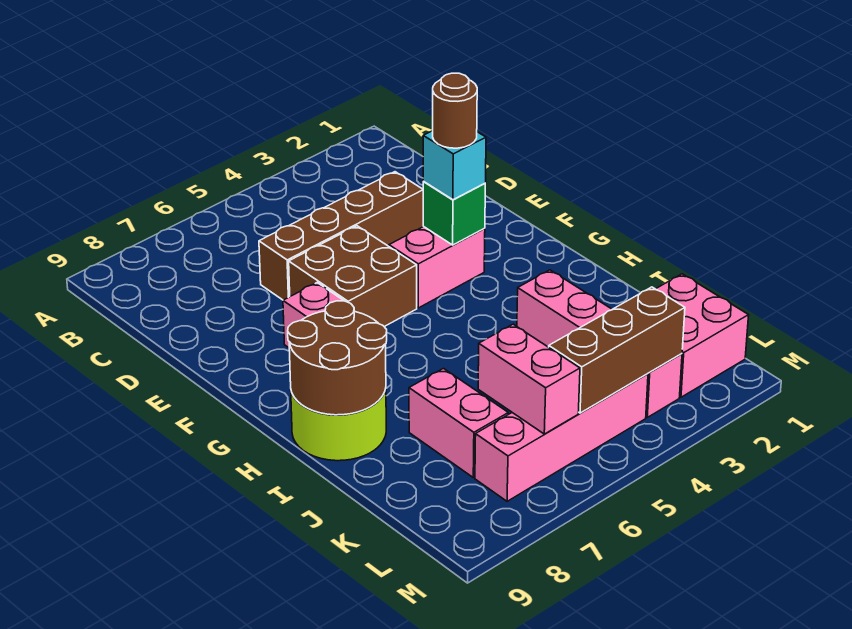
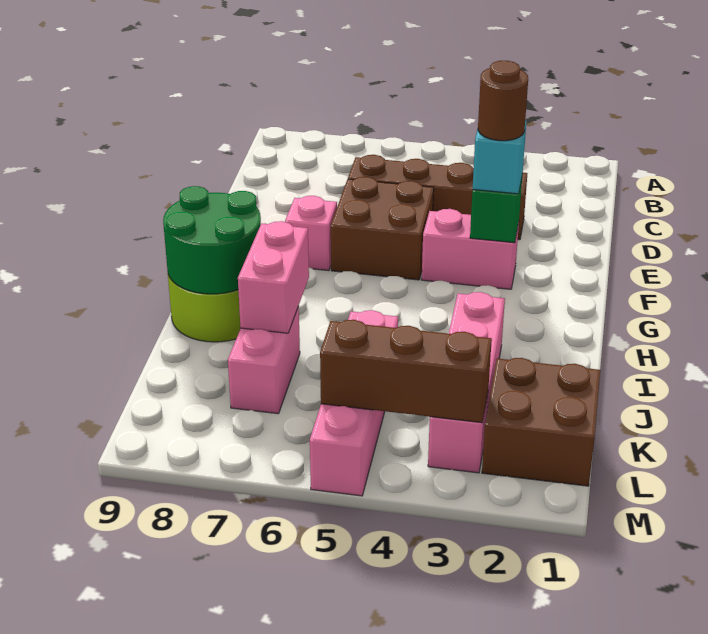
brown 2x2 round brick [288,301,387,415] -> green 2x2 round brick [163,186,261,294]
pink 2x2 brick [656,274,749,397] -> brown 2x2 brick [482,358,600,486]
pink 1x2 brick [478,324,580,434] -> pink 1x2 brick moved to [238,221,309,333]
pink 1x4 brick [475,374,648,501] -> pink 1x4 brick turned to [310,310,398,496]

